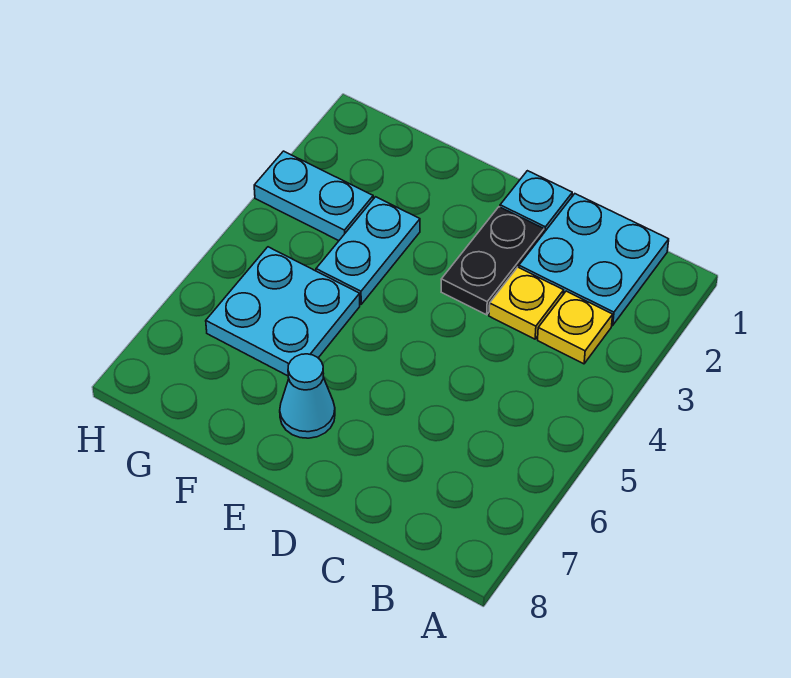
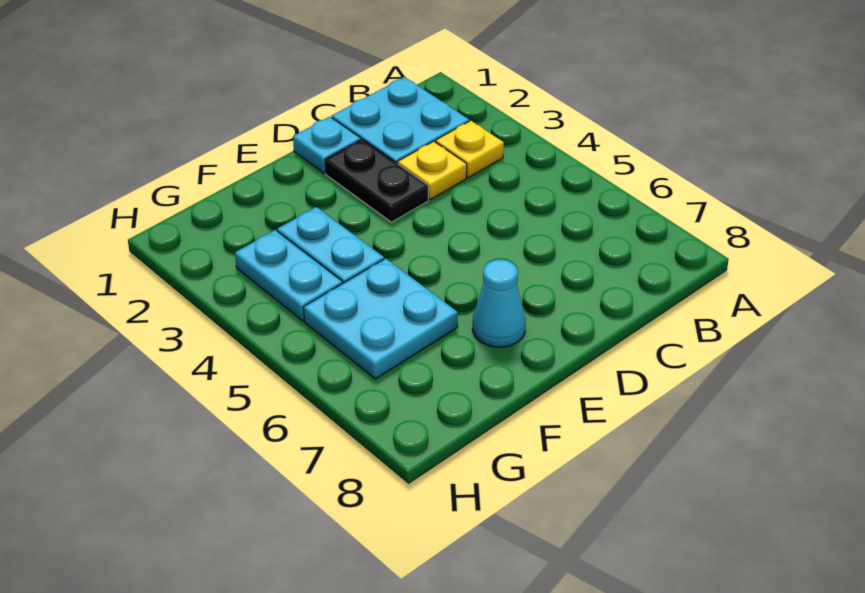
cyan 1x2 plate [254,151,373,241] -> cyan 1x2 plate turned to [235,230,343,321]

